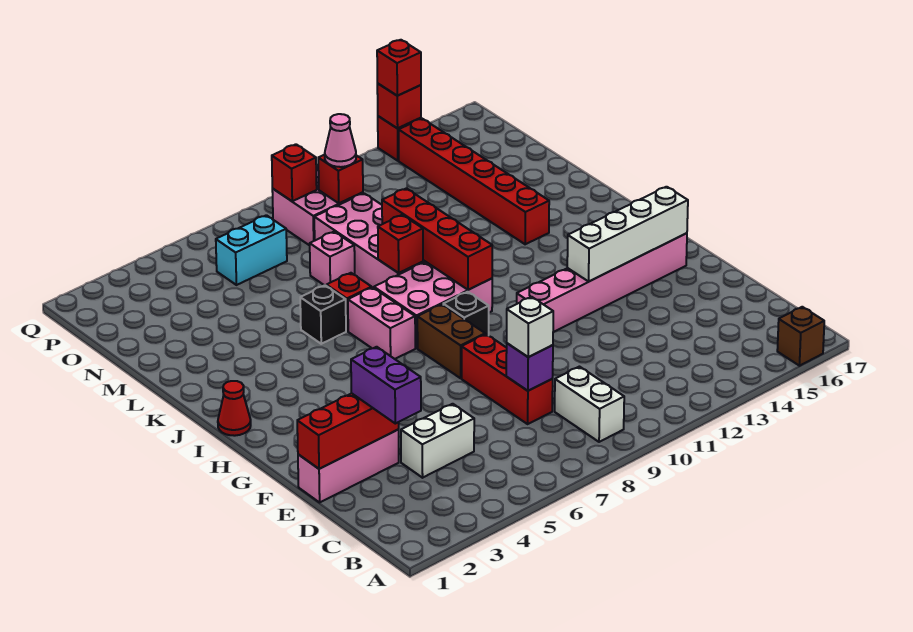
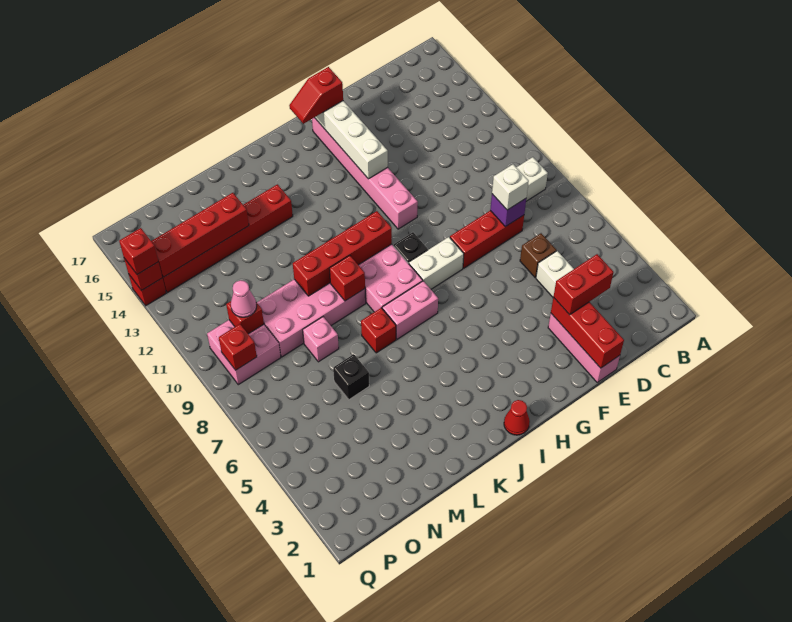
brown 1x1 brick [777,307,824,366] -> brown 1x1 brick moved to [520,233,556,278]
purple 1x2 brick [351,347,421,424] -> red 1x2 brick [553,254,614,315]
brown 1x2 brick [417,304,485,378] -> white 1x2 brick [409,237,464,289]
none -> red 1x2 slope [289,67,343,124]
black 1x1 brick [300,285,346,344] -> black 1x1 brick moved to [333,354,369,400]
none -> red 1x4 brick [151,193,249,277]
cyan 1x2 brick [216,215,287,285] -> none

